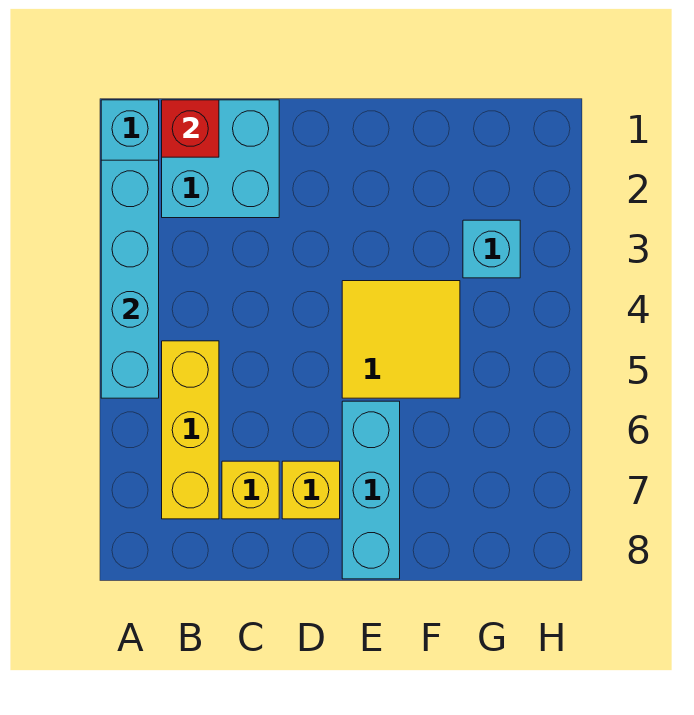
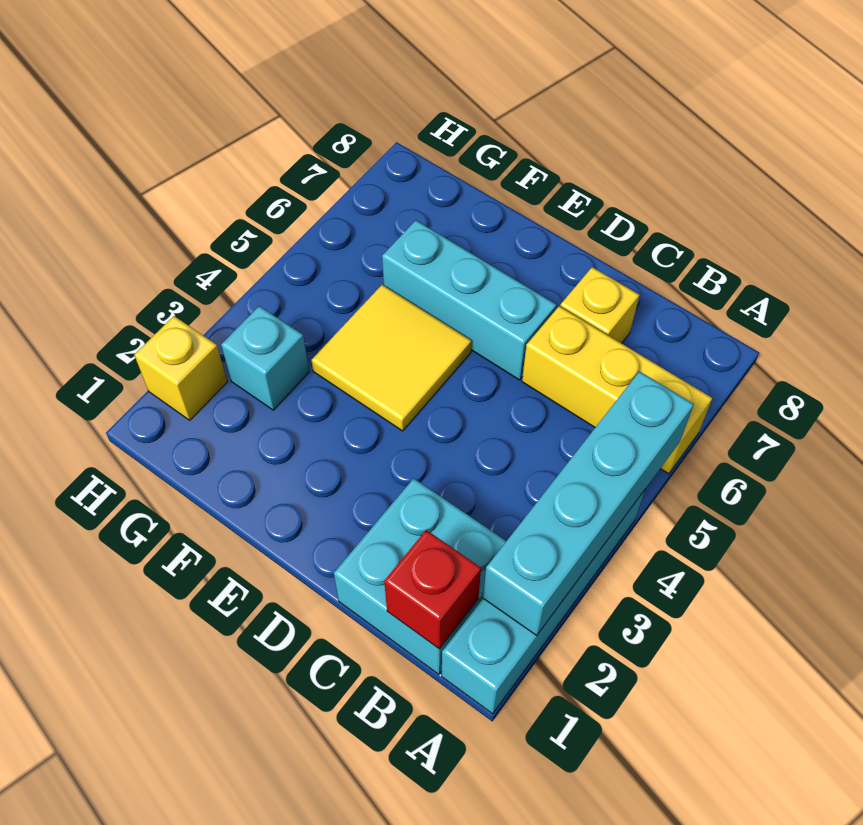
yellow 1x3 brick [162,341,219,519] -> yellow 1x3 brick turned to [522,306,712,474]
yellow 1x1 brick [282,461,340,519] -> yellow 1x1 brick moved to [134,316,227,420]
cyan 1x3 brick [342,401,400,579] -> cyan 1x3 brick turned to [382,220,557,380]

